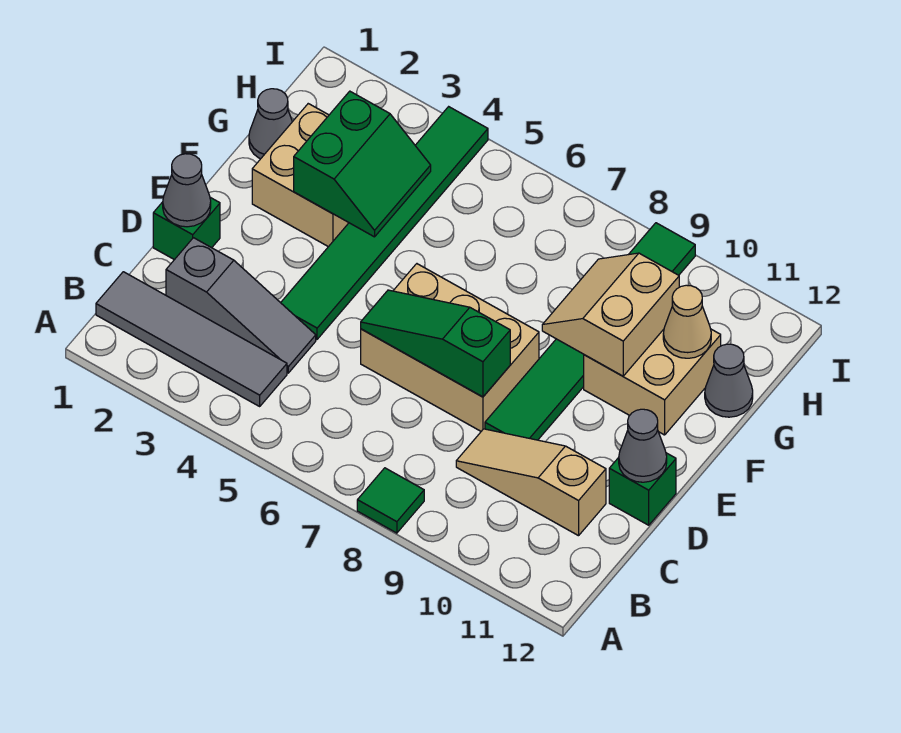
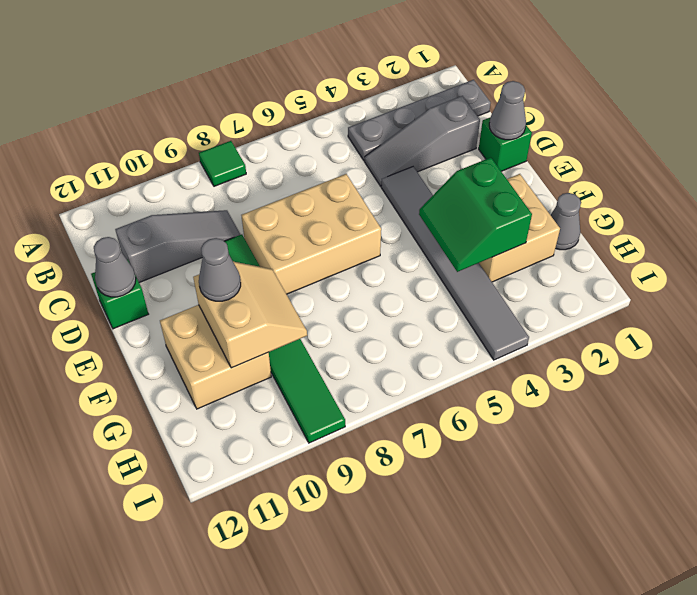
grey 1x4 tile [96,272,287,406] -> grey 1x4 plate [348,80,491,160]
tan 1x3 slope [456,429,606,536] -> grey 1x3 slope [115,210,241,283]
green 1x6 tile [281,107,488,339] -> grey 1x6 tile [381,167,529,360]
green 1x3 slope [361,290,510,397] -> none
tan 1x1 cone [663,285,711,358] -> none
grey 1x1 cone [705,344,753,417] -> grey 1x1 cone moved to [199,238,241,301]

